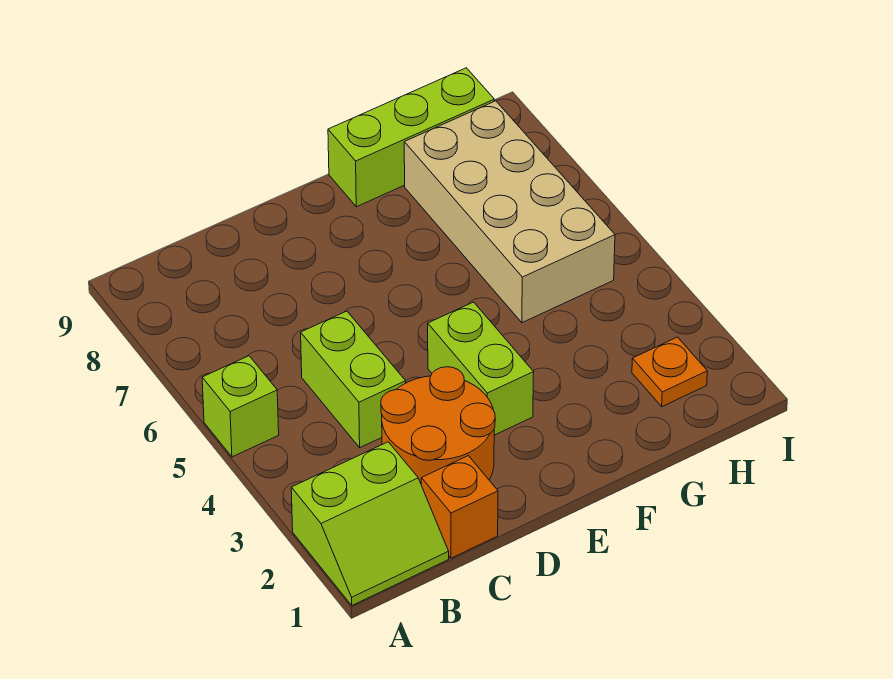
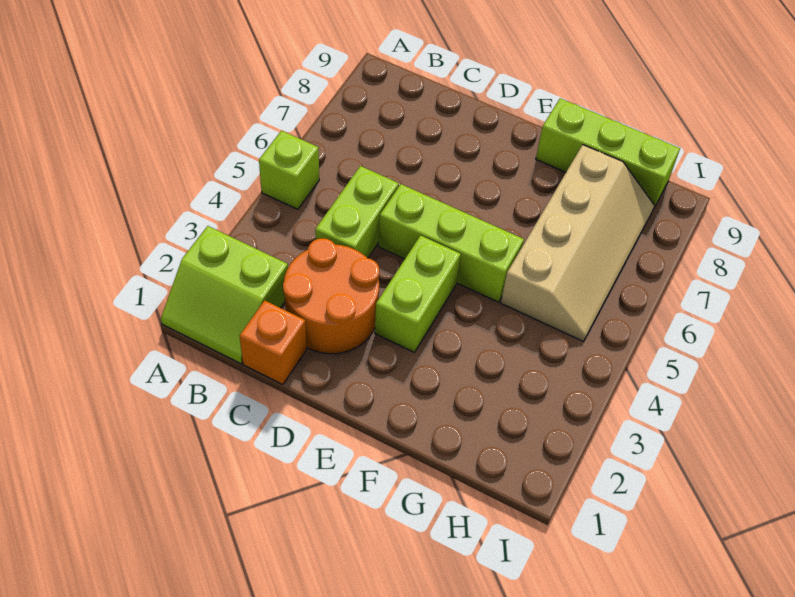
none -> lime 1x3 brick [378,184,524,302]
tan 2x4 brick [404,101,615,323] -> tan 2x4 slope [501,145,654,341]
orange 1x1 plate [632,337,707,407] -> none

